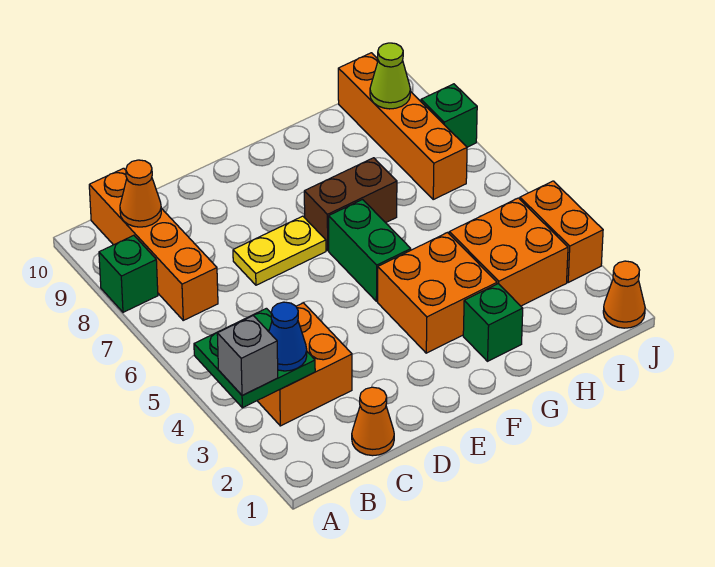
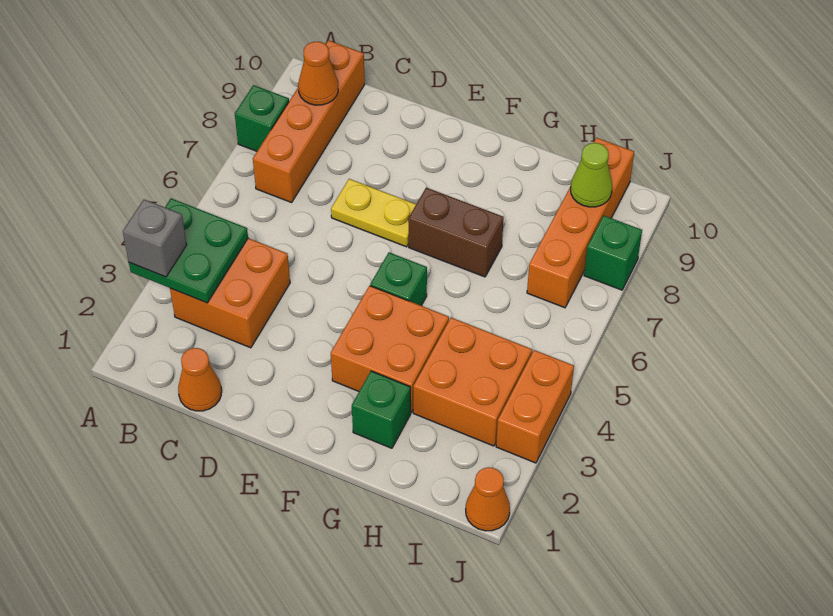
blue 1x1 cone [269,302,307,371] -> none
green 1x2 brick [329,200,411,301] -> green 1x1 brick [370,252,427,306]

